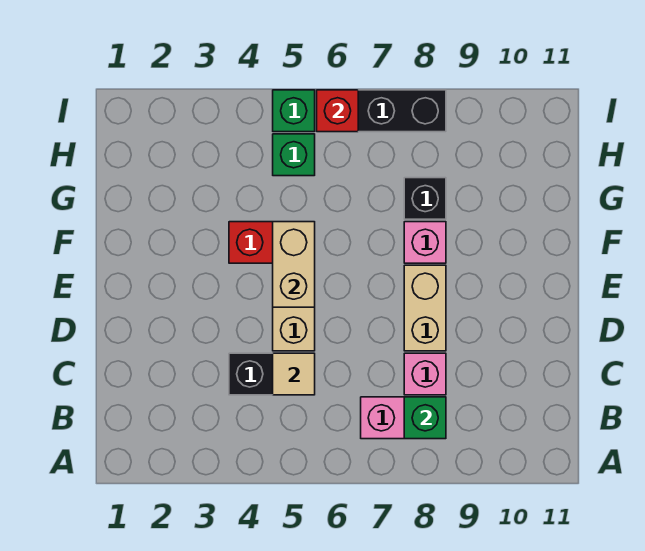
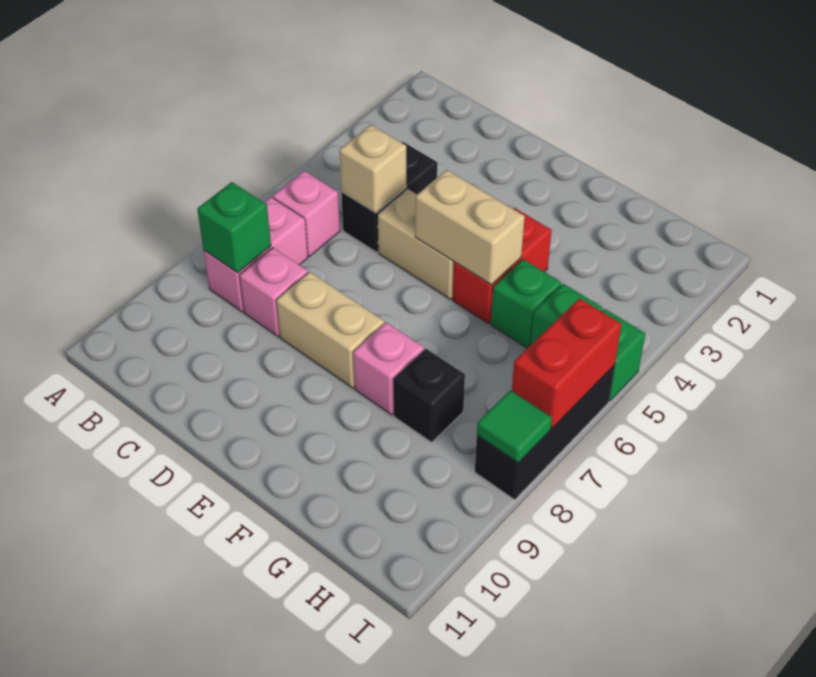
none -> pink 1x1 brick [273,171,340,256]
tan 1x1 tile [273,353,315,395] -> tan 1x1 brick [339,125,406,213]
none -> green 1x1 brick [491,259,561,348]
red 1x1 brick [317,90,358,132] -> red 1x2 brick [512,298,621,428]
none -> green 1x1 tile [477,390,552,463]

